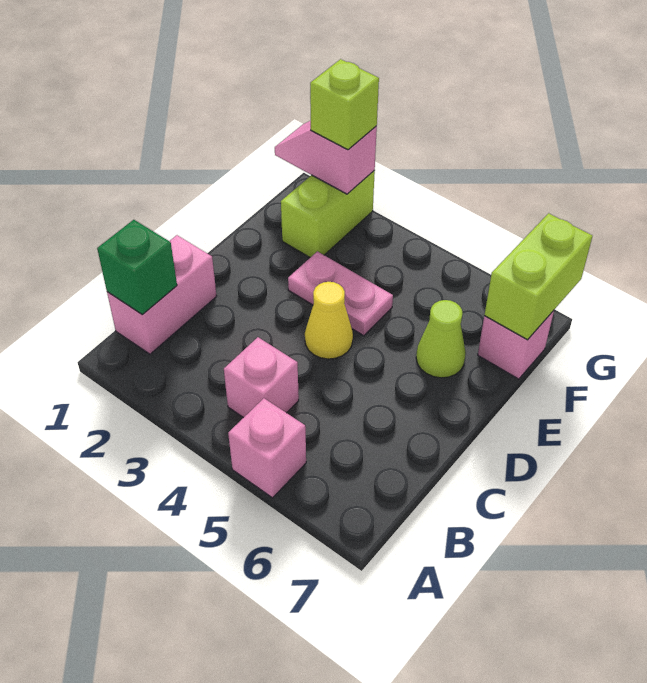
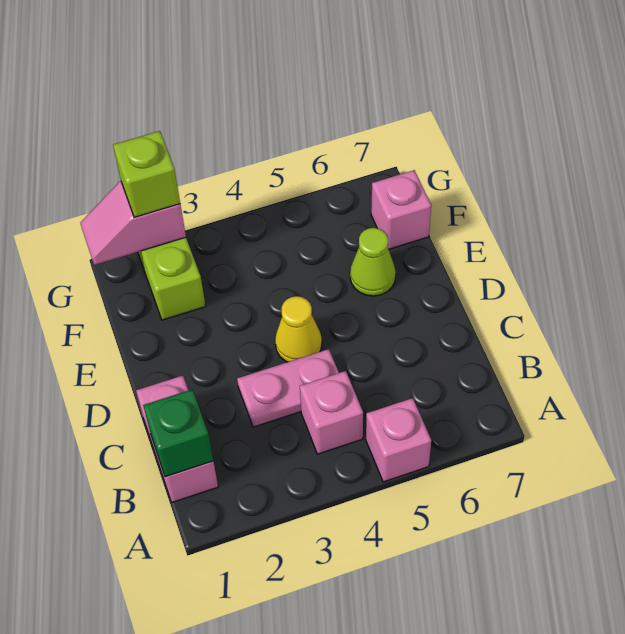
pink 1x2 plate [288,251,393,336] -> pink 1x2 plate moved to [237,349,339,427]
lime 1x2 brick [484,213,592,340] -> none

